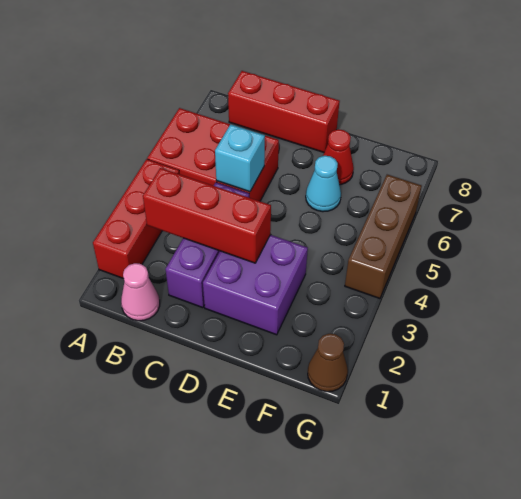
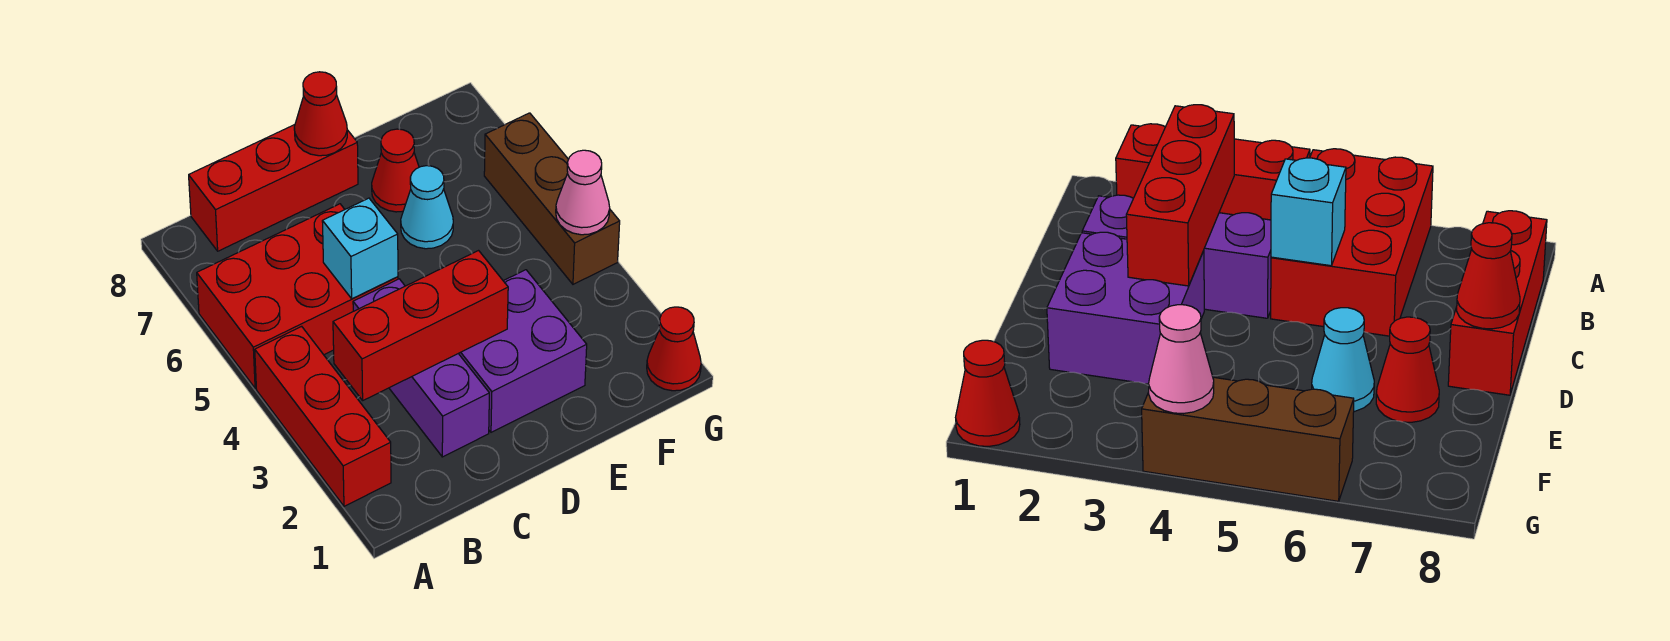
pink 1x1 cone [121,263,160,321] -> pink 1x1 cone moved to [556,150,610,235]
none -> red 1x1 cone [294,72,347,156]
brown 1x1 cone [308,334,348,392] -> red 1x1 cone [647,307,701,391]

